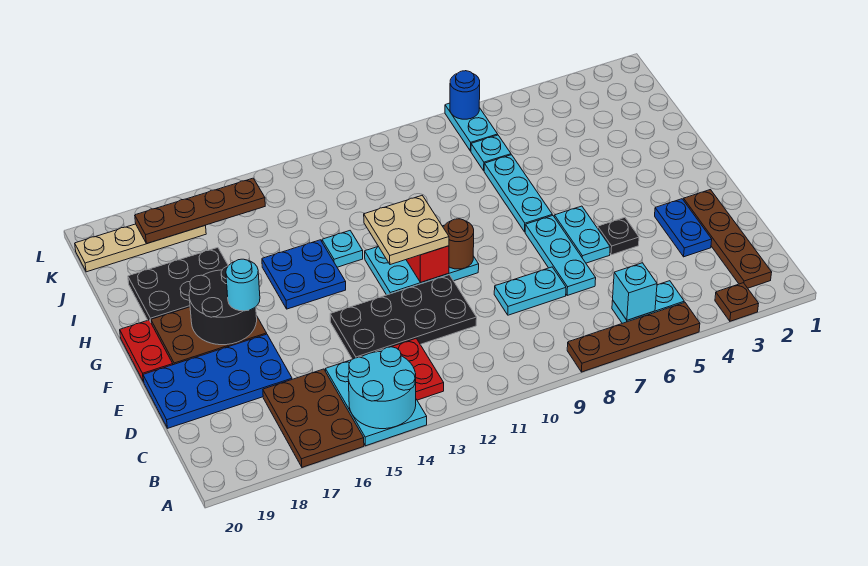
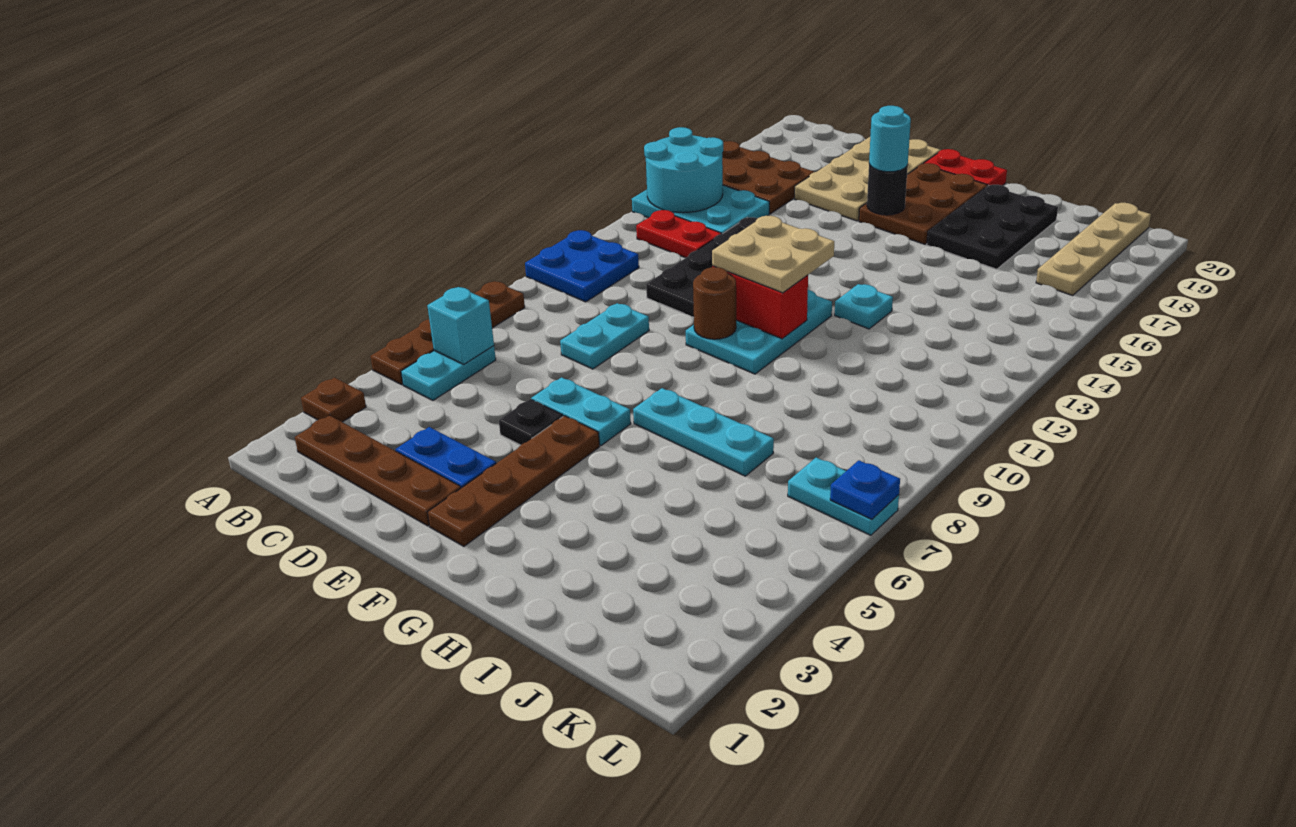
cyan 1x3 plate [525,215,596,296] -> none
blue 2x4 plate [143,334,292,428] -> tan 2x4 plate [795,137,941,221]
black 2x2 round brick [189,266,257,345] -> black 1x1 round brick [867,164,908,215]
blue 2x2 plate [262,240,346,309] -> blue 2x2 plate moved to [525,230,639,302]
cyan 1x1 plate [471,135,511,171] -> none
brown 1x4 plate [135,178,265,244] -> brown 1x4 plate moved to [427,416,600,546]
blue 1x1 round brick [450,71,480,119] -> blue 1x1 plate [830,460,900,519]

